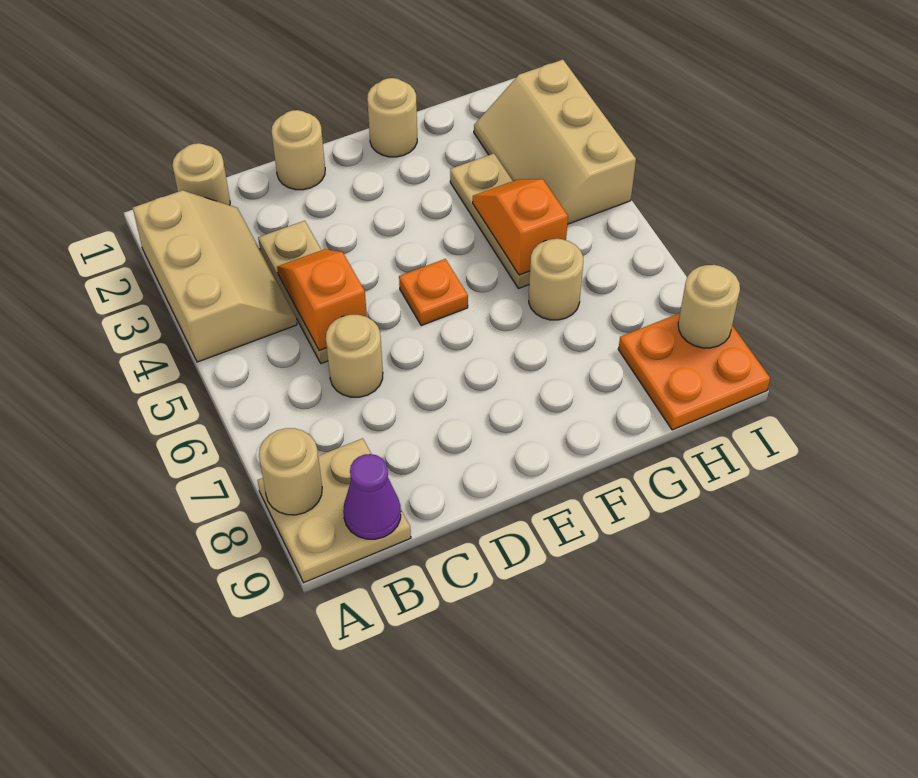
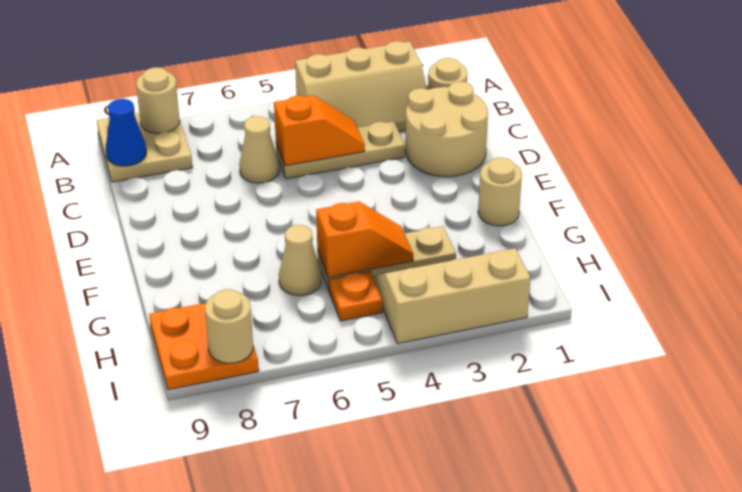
purple 1x1 cone [343,454,401,539] -> blue 1x1 cone [106,99,146,166]
tan 1x1 round brick [326,315,383,397] -> tan 1x1 cone [239,116,279,183]
tan 1x1 round brick [271,110,325,190] -> tan 2x2 round brick [405,81,488,177]
orange 1x1 plate [399,259,468,326] -> orange 1x1 plate moved to [329,271,382,321]
tan 1x1 round brick [529,239,583,320] -> tan 1x1 cone [279,225,322,296]

